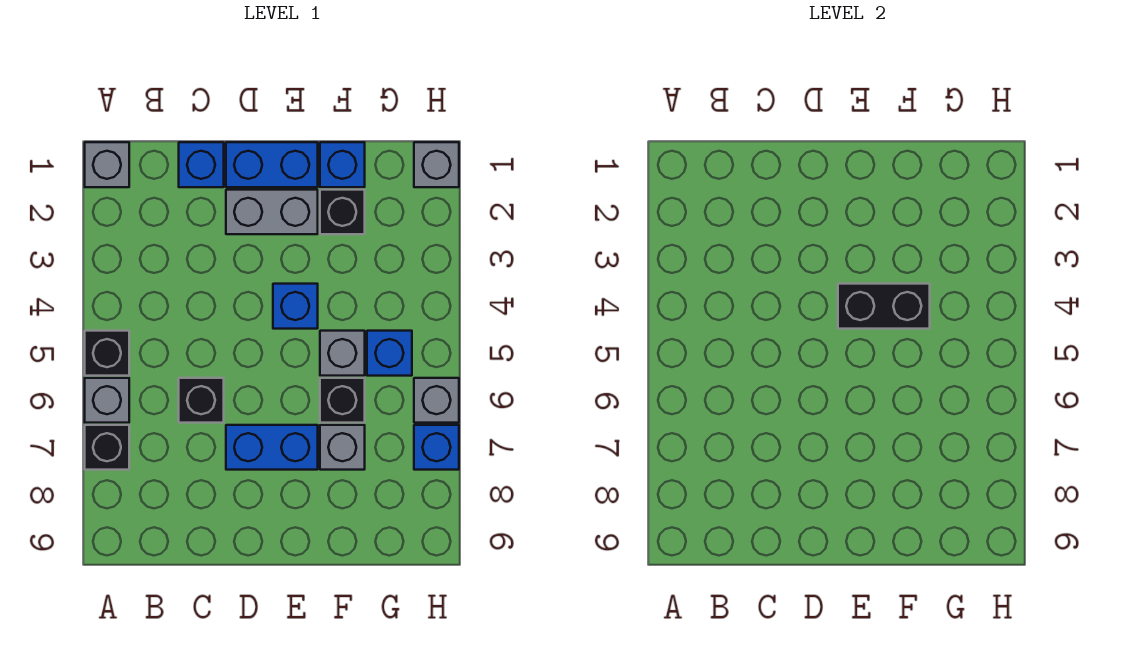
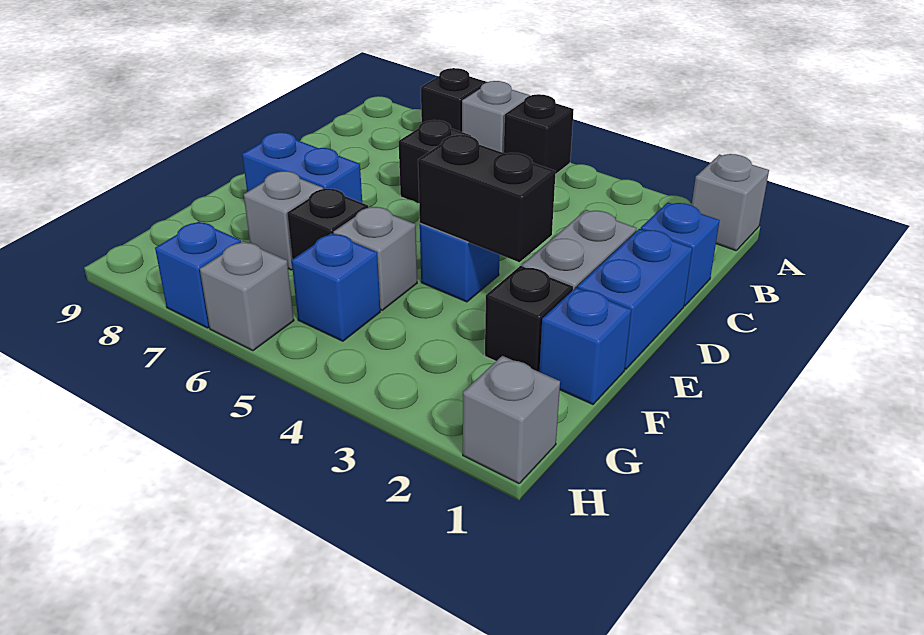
blue 1x2 brick [226,425,318,470] -> blue 1x2 brick turned to [242,132,362,203]
black 1x2 brick [838,284,930,329] -> black 1x2 brick turned to [418,135,556,262]

